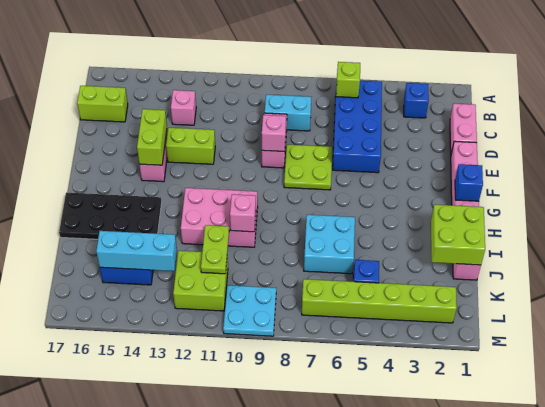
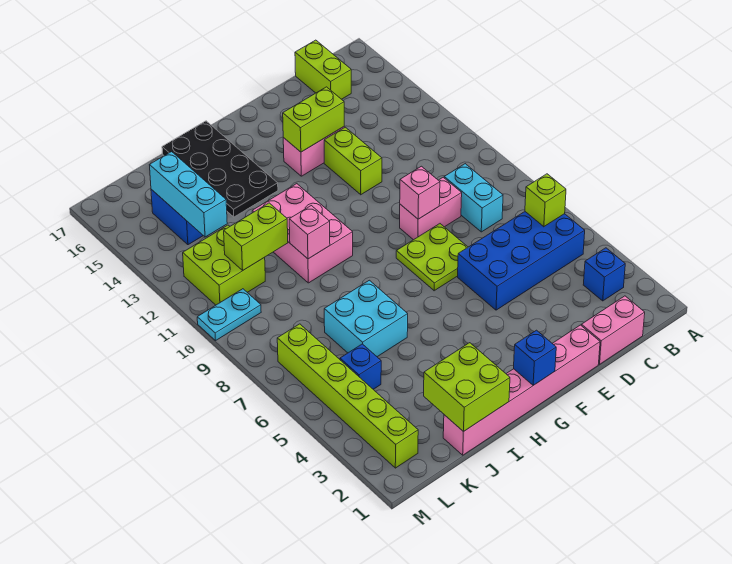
pink 1x1 brick [171,90,196,125] -> none
lime 1x2 plate [201,225,229,274] -> lime 1x2 brick [224,203,288,271]
cyan 2x2 plate [223,285,276,336] -> cyan 1x2 plate [197,289,261,341]

